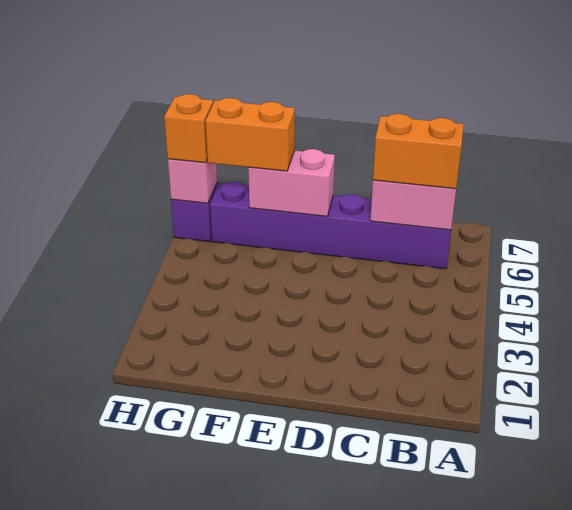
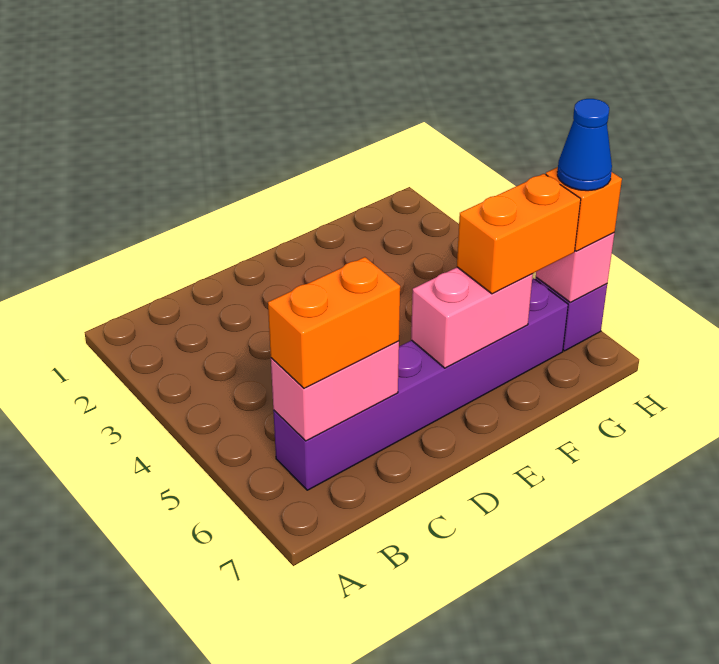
none -> blue 1x1 cone [557,99,612,191]

